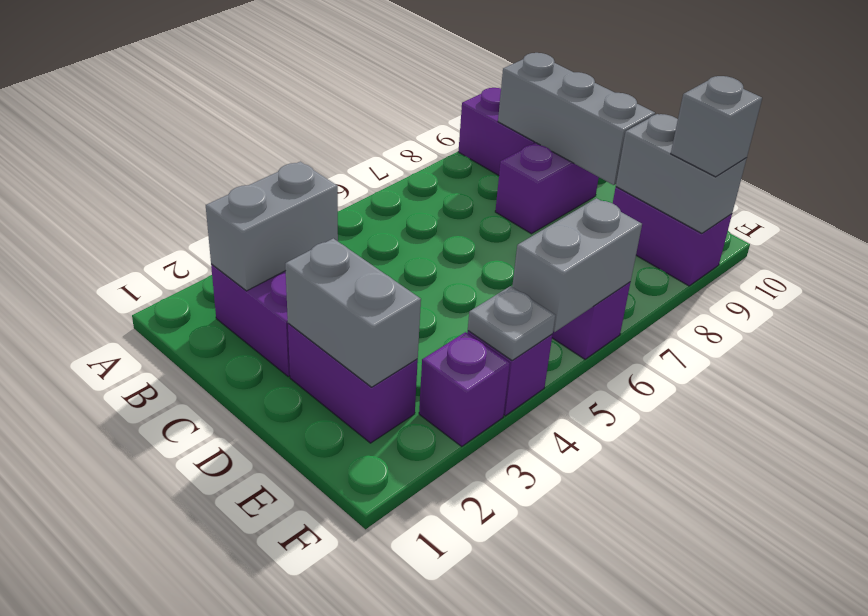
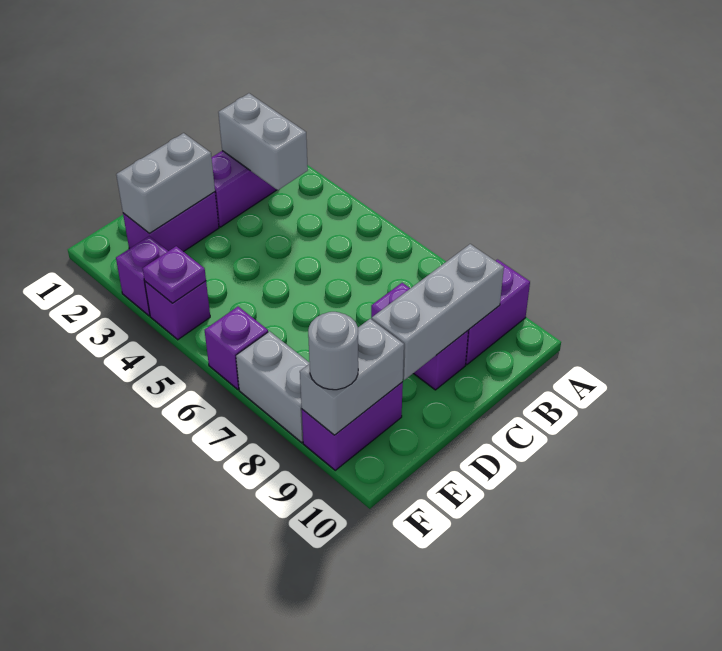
grey 1x1 plate [468,286,555,360] -> purple 1x1 plate [142,246,206,303]
grey 1x2 brick [512,198,642,332] -> grey 1x2 brick moved to [236,331,310,443]
grey 1x1 brick [671,76,762,177] -> grey 1x1 round brick [308,312,358,390]

